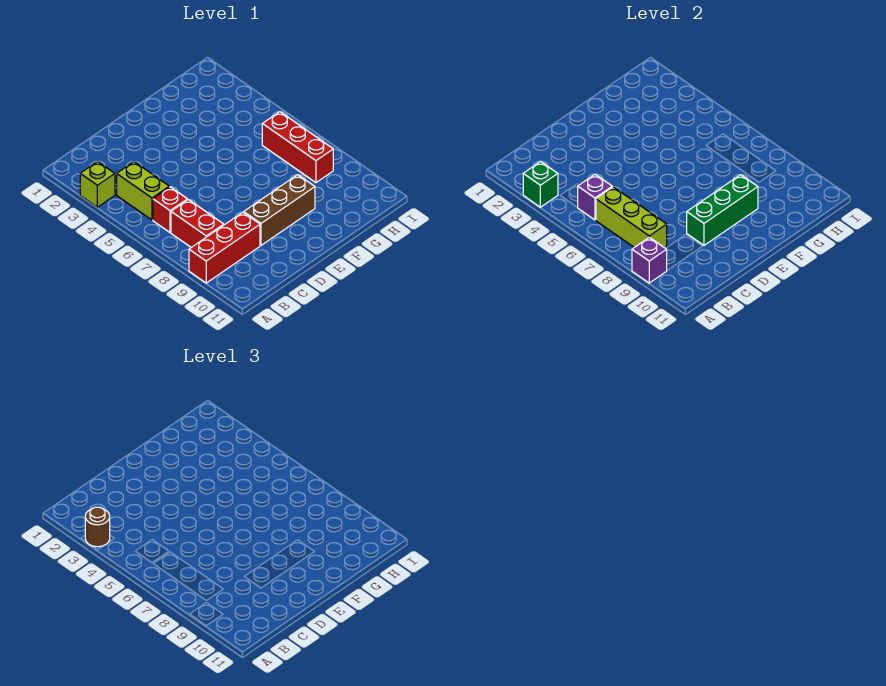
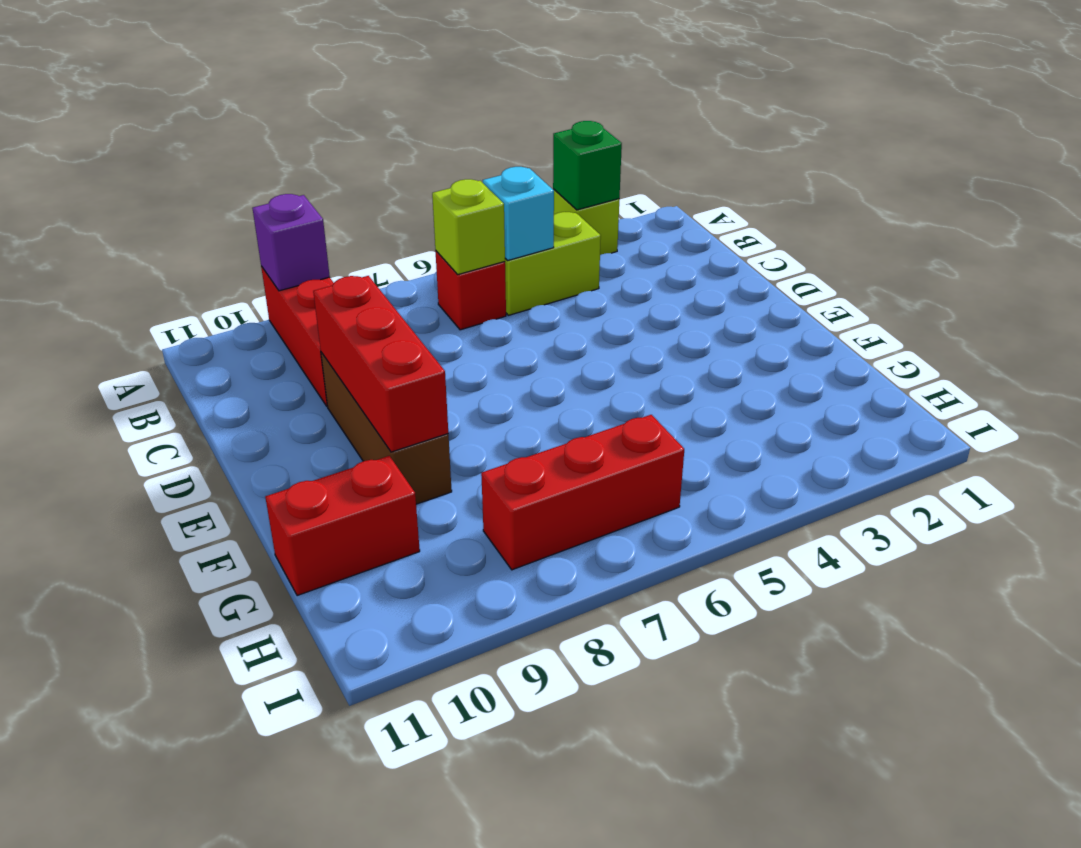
brown 1x1 round brick [85,507,110,547] -> none
purple 1x1 brick [577,174,612,220] -> cyan 1x1 brick [483,167,554,261]
lime 1x3 brick [596,187,667,248] -> lime 1x1 brick [432,179,505,275]
red 1x2 brick [171,200,224,247] -> red 1x2 brick moved to [265,456,420,596]
green 1x3 brick [687,175,758,245] -> red 1x3 brick [313,276,448,452]

